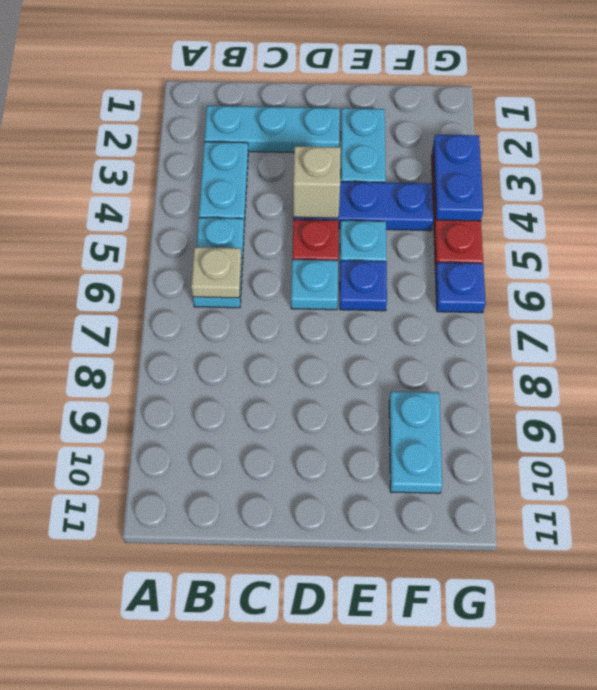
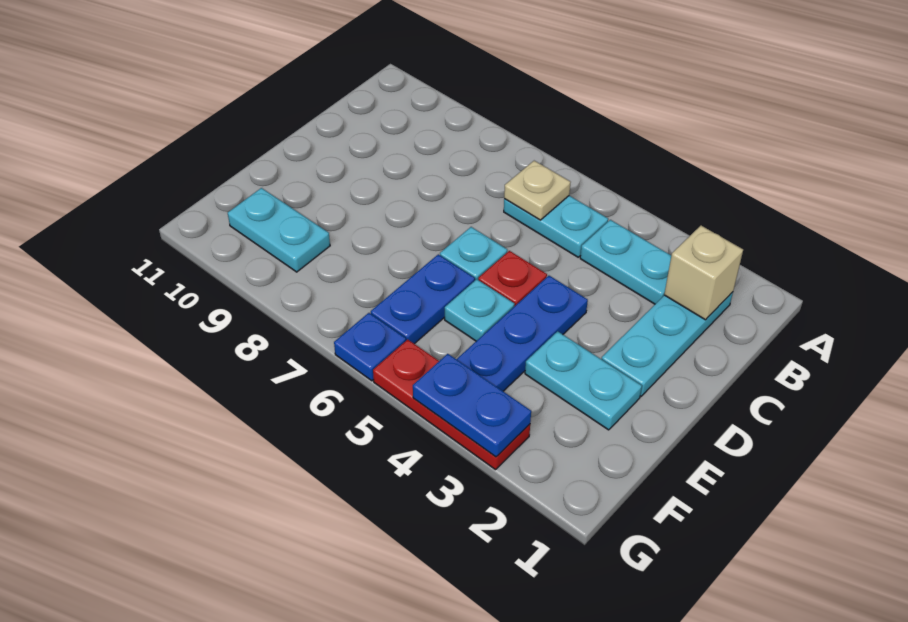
tan 1x1 brick [293,146,341,218] -> tan 1x1 brick moved to [664,226,743,320]
blue 1x1 plate [340,261,387,311] -> blue 1x2 plate [371,254,475,344]

